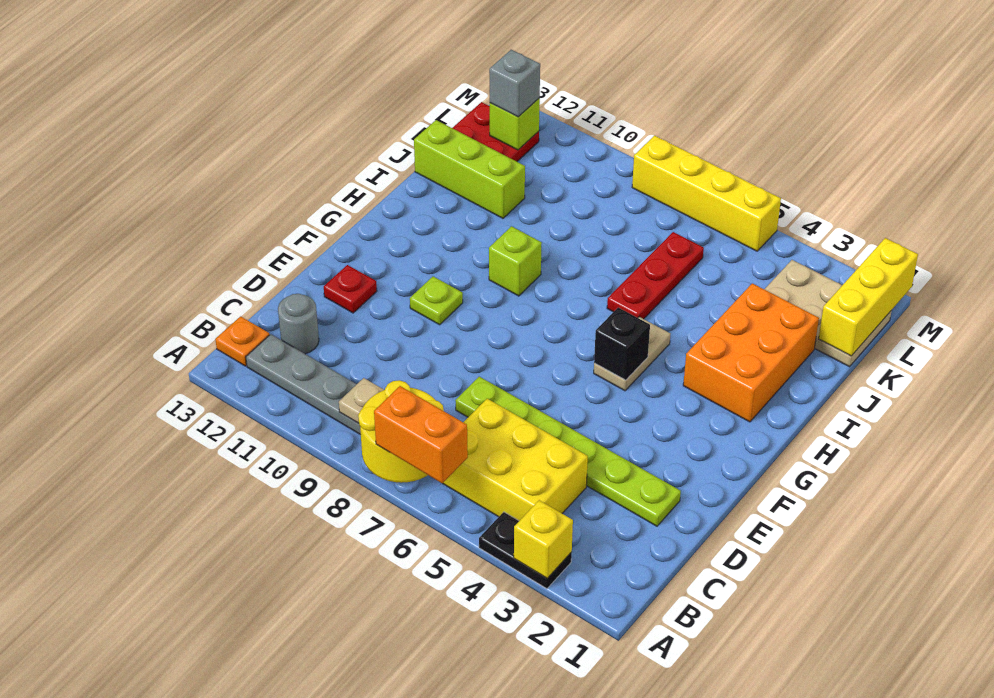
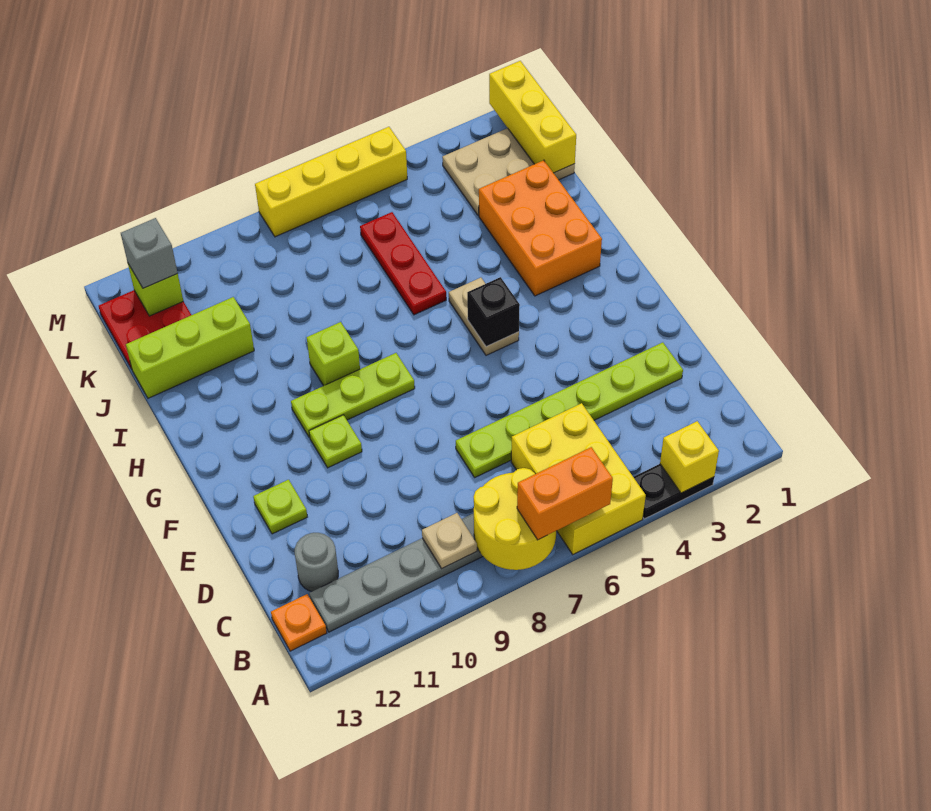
yellow 2x3 brick [443,399,588,521] -> yellow 2x3 brick turned to [511,403,646,554]
red 1x1 plate [324,265,377,313] -> lime 1x1 plate [253,480,307,534]
none -> lime 1x3 plate [291,353,415,437]

